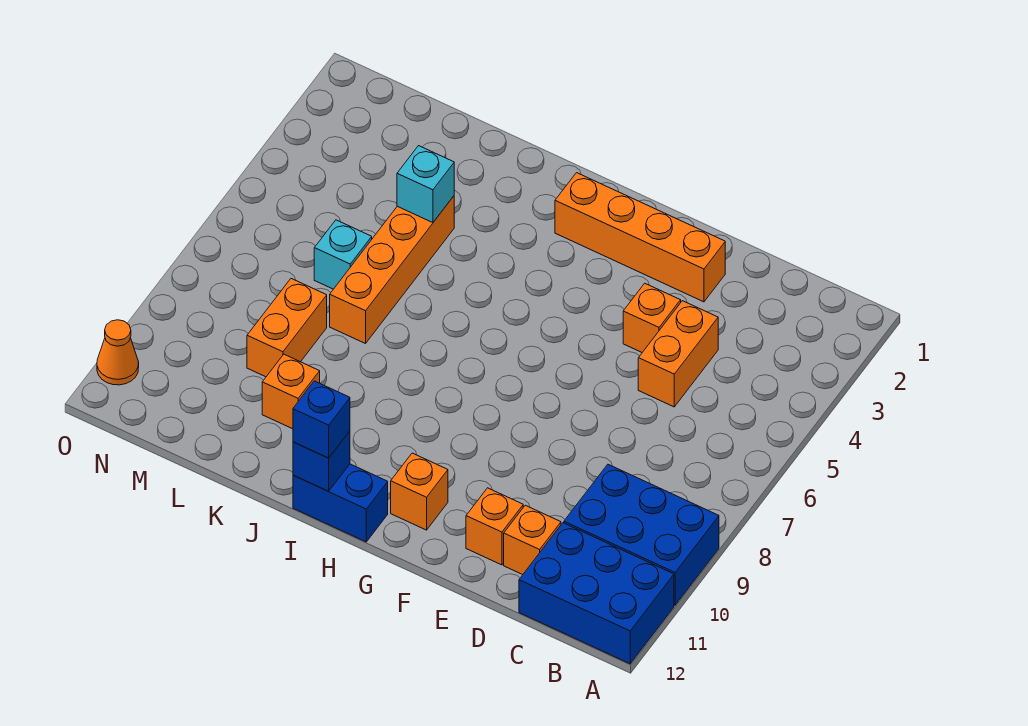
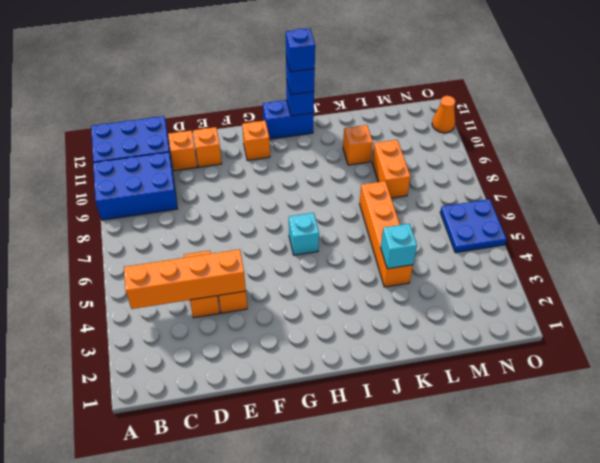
orange 1x4 brick [555,173,725,302] -> orange 1x4 brick moved to [124,249,246,309]
none -> blue 1x1 brick [286,28,315,72]
cyan 1x1 brick [314,220,372,289] -> cyan 1x1 brick moved to [289,213,319,255]
none -> blue 2x2 plate [440,199,506,253]

